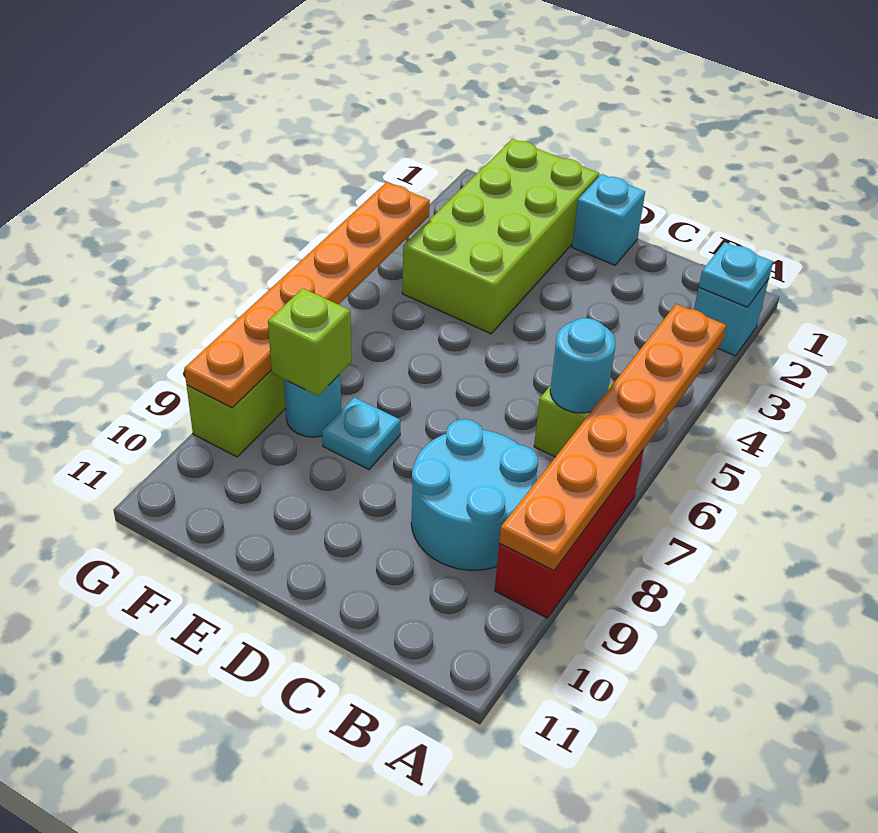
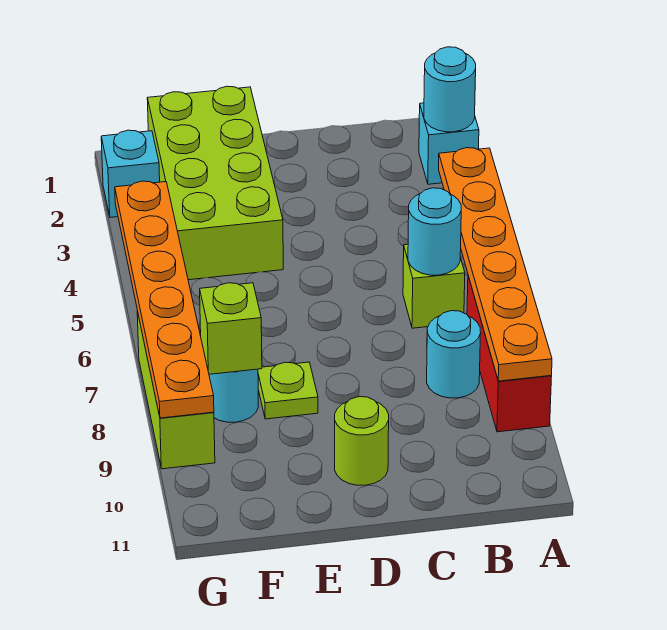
cyan 1x1 plate [699,242,773,307] -> cyan 1x1 round brick [424,47,476,132]
cyan 2x2 round brick [411,419,538,570] -> cyan 1x1 round brick [427,311,481,398]
cyan 1x1 brick [572,174,645,265] -> cyan 1x1 brick moved to [101,130,160,217]
none -> lime 1x1 round brick [335,397,389,485]
cyan 1x1 plate [322,397,401,470] -> lime 1x1 plate [258,362,318,419]

